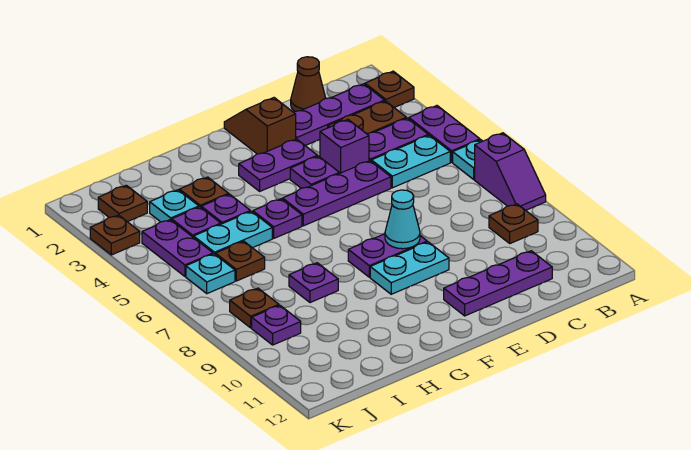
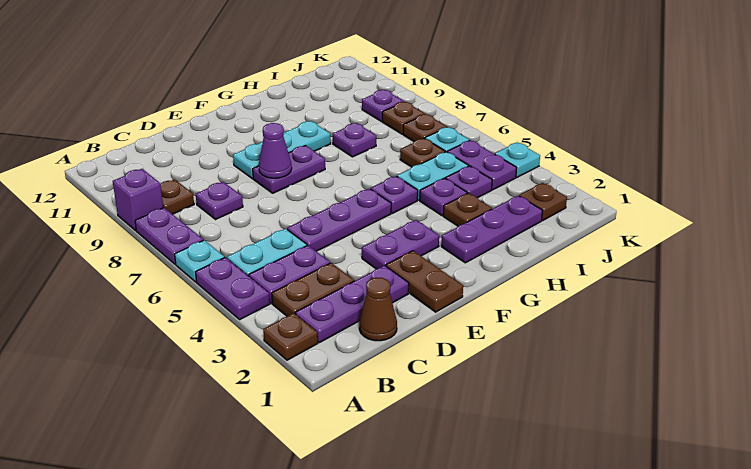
purple 1x2 slope [475,133,546,210] -> purple 1x2 plate [135,208,203,264]
purple 1x3 plate [444,251,552,316] -> purple 1x3 plate moved to [441,196,543,263]
purple 1x1 brick [320,120,369,173] -> purple 1x1 brick moved to [113,169,163,230]
brown 1x2 slope [224,98,296,154] -> brown 1x2 plate [386,251,463,312]
purple 1x1 plate [290,156,339,188] -> purple 1x1 plate moved to [196,182,243,220]
cyan 1x1 cone [385,190,420,249] -> purple 1x1 cone [259,123,292,178]
cyan 1x2 plate [370,242,449,294] -> cyan 1x3 plate [233,121,331,179]
cyan 1x1 plate [150,190,199,222] -> cyan 1x1 plate moved to [495,142,540,177]
brown 1x1 plate [90,215,140,255] -> brown 1x1 plate moved to [403,114,447,141]

